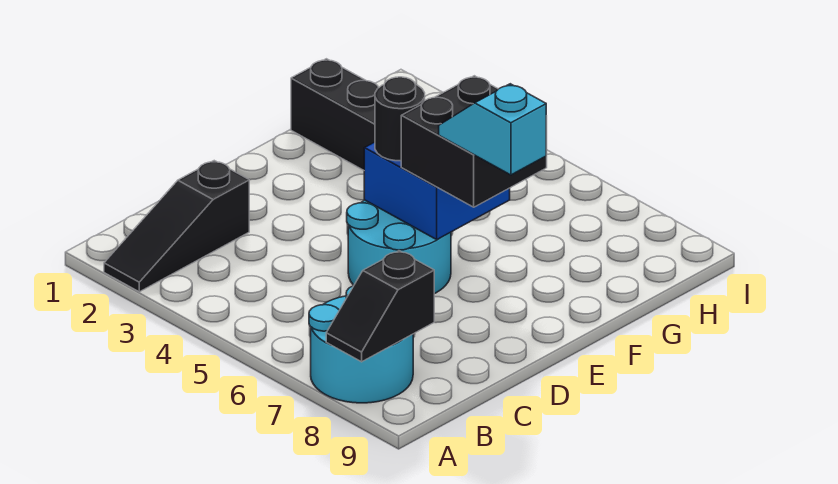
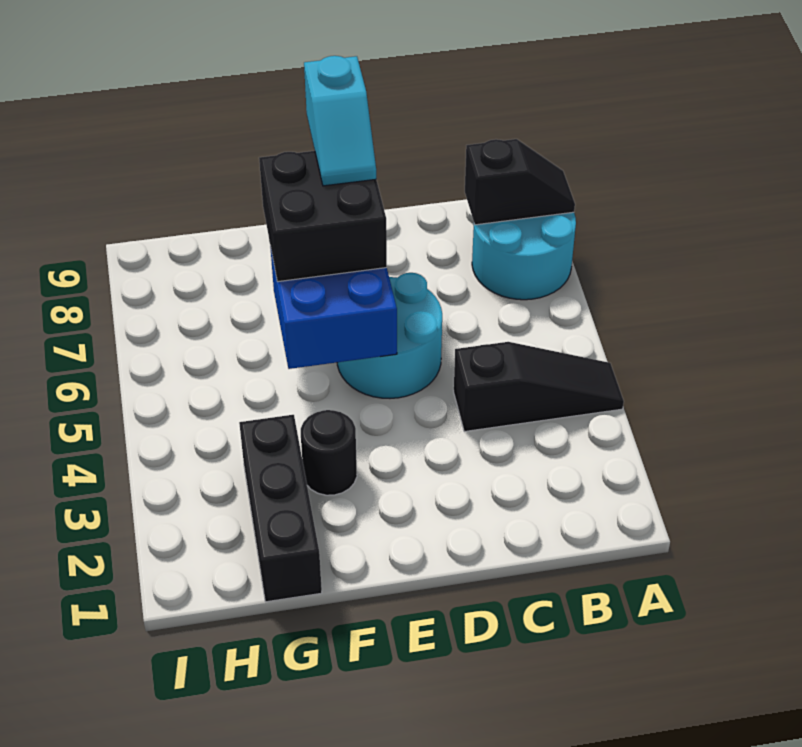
black 1x3 slope [104,161,249,292] -> black 1x3 slope moved to [454,342,624,432]
black 1x1 round brick [375,77,425,161] -> black 1x1 round brick moved to [301,410,357,495]

